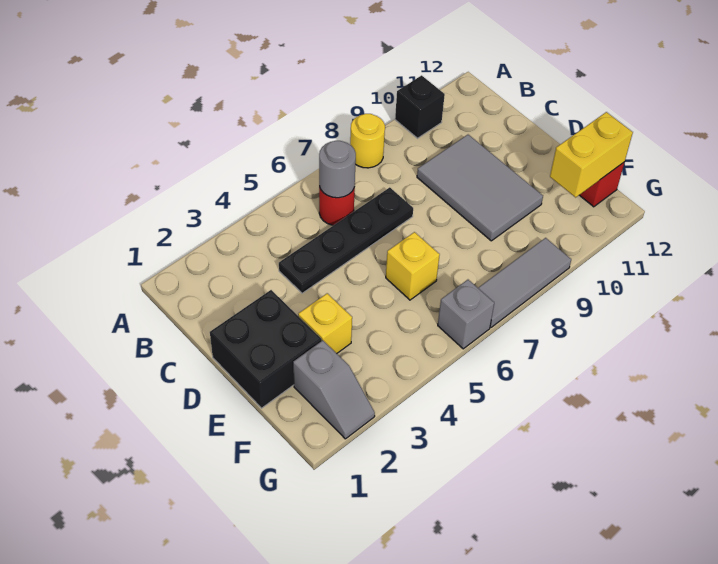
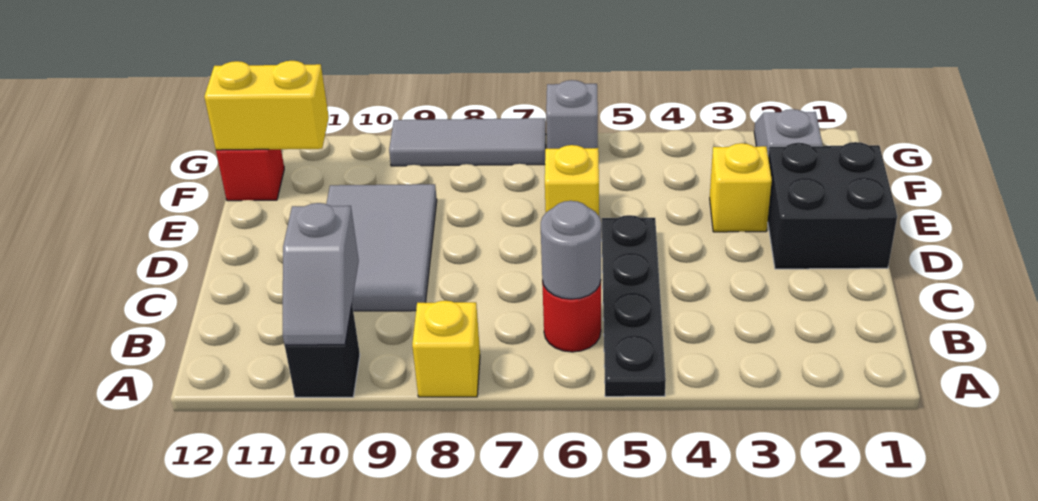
yellow 1x1 round brick [350,114,385,168] -> yellow 1x1 brick [412,301,480,397]
none -> grey 1x2 slope [283,203,359,345]
black 1x4 plate [279,187,413,293] -> black 1x4 plate turned to [602,215,666,397]

